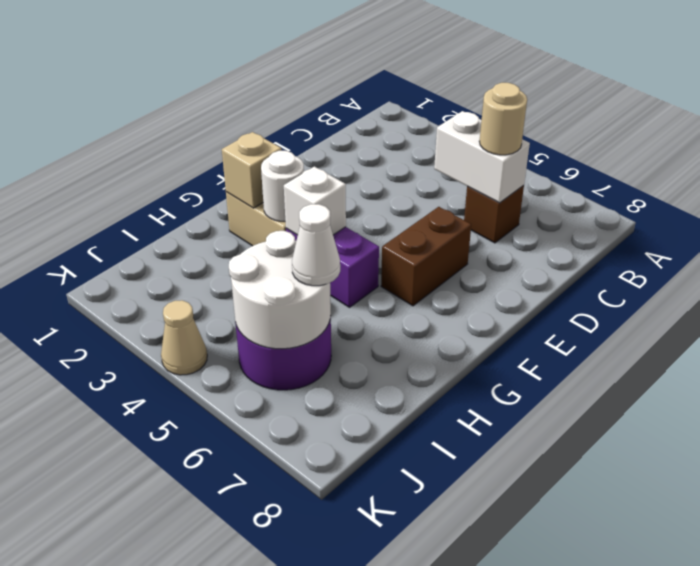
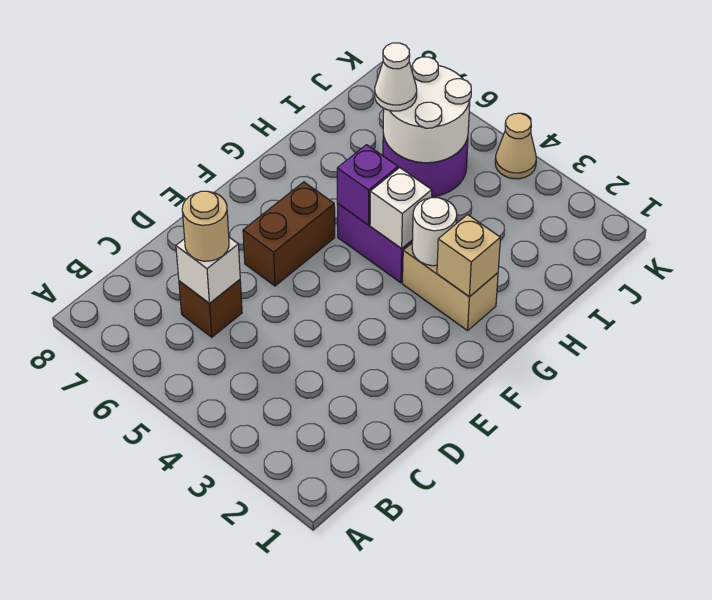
white 1x2 brick [434,111,530,203] -> white 1x1 brick [176,237,240,303]
none -> purple 1x1 brick [337,145,398,225]

